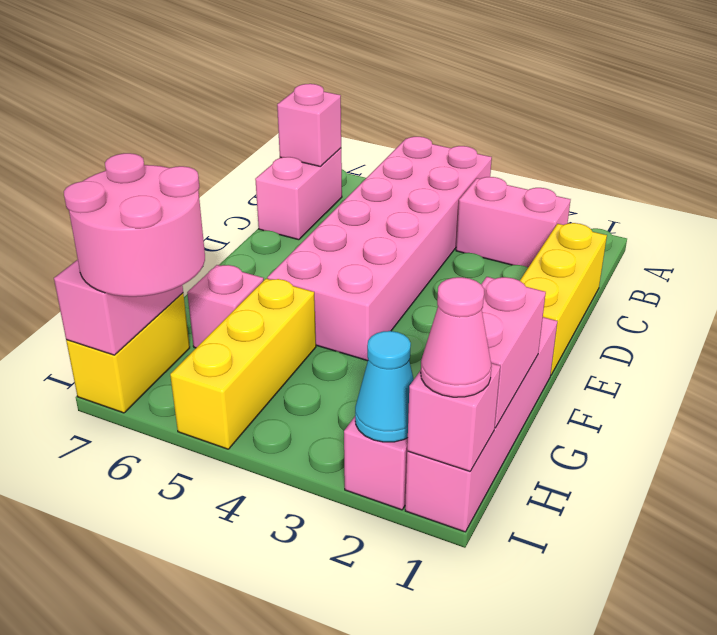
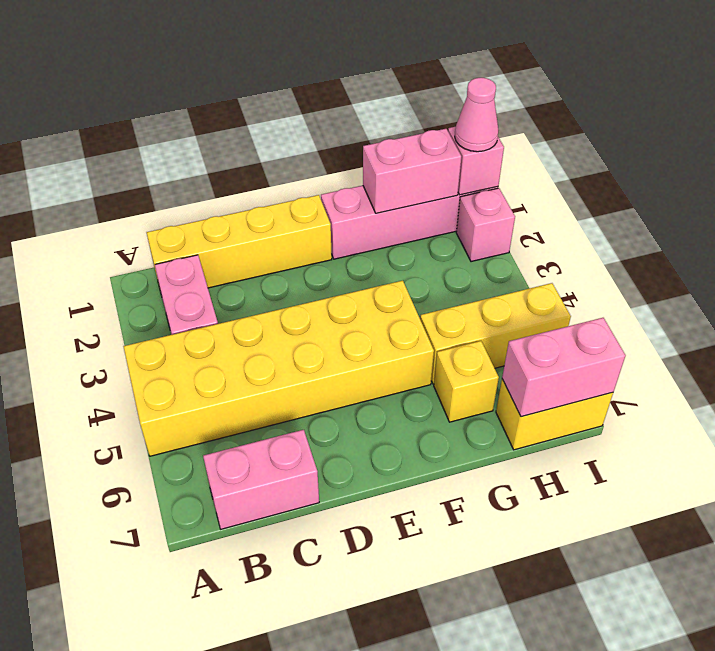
pink 2x6 brick [267,137,492,361] -> yellow 2x6 brick [123,281,434,456]
pink 1x1 brick [277,84,341,167] -> none
yellow 1x3 brick [520,223,607,375] -> yellow 1x4 brick [147,195,332,292]
pink 1x1 brick [187,265,264,348] -> yellow 1x1 brick [434,341,499,422]
pink 2x2 round brick [64,153,205,297] -> none
cyan 1x1 cone [355,331,414,442] -> none

